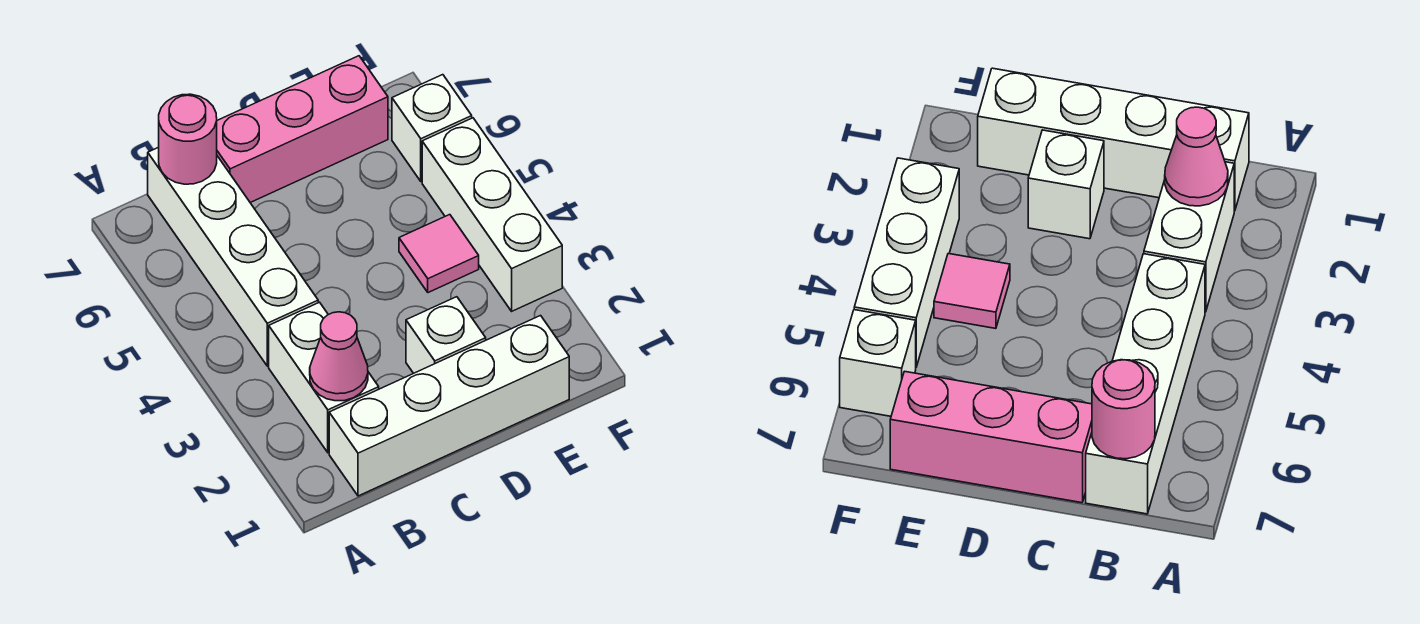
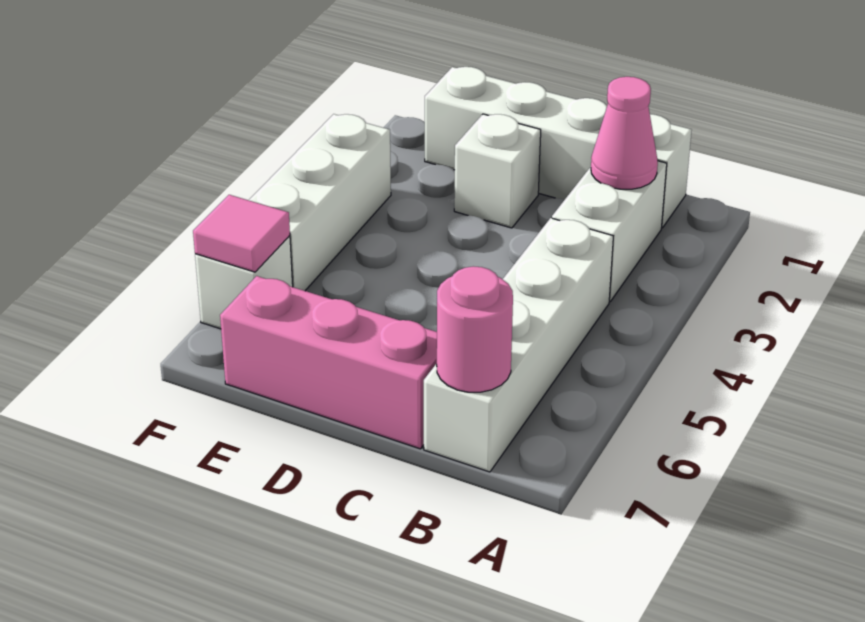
pink 1x1 tile [399,215,479,293] -> pink 1x1 tile moved to [193,195,290,272]

